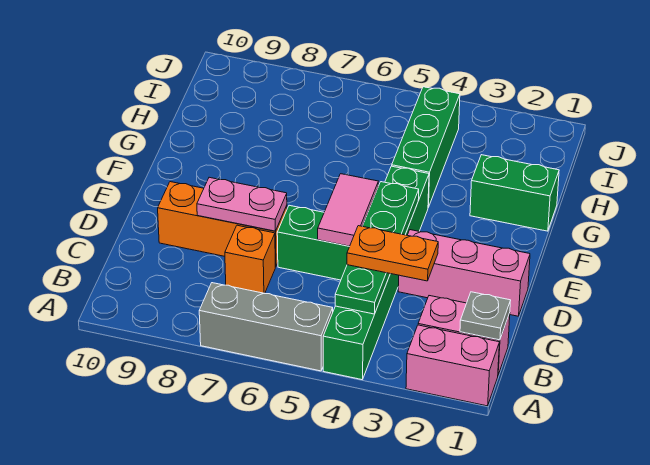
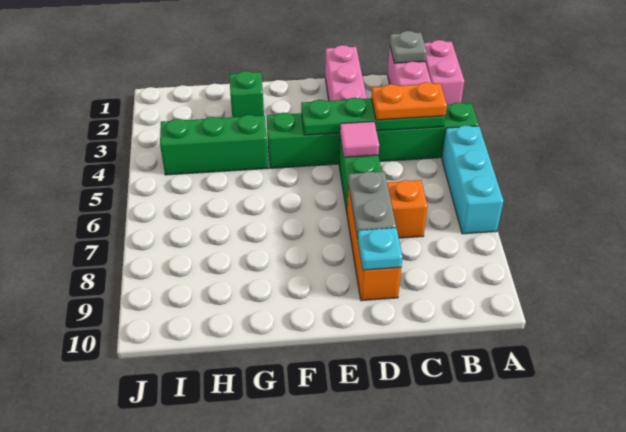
grey 1x3 brick [199,283,333,371] -> cyan 1x3 brick [442,125,504,234]
orange 1x2 plate [347,226,438,281] -> orange 1x2 plate turned to [371,82,447,120]
pink 1x2 tile [318,174,378,246] -> pink 1x1 tile [340,122,379,157]
pink 1x2 plate [197,177,287,231] -> grey 1x2 plate [348,172,396,238]
none -> cyan 1x1 plate [357,228,403,270]
green 1x2 brick [470,155,559,231] -> green 1x1 brick [230,71,264,117]

